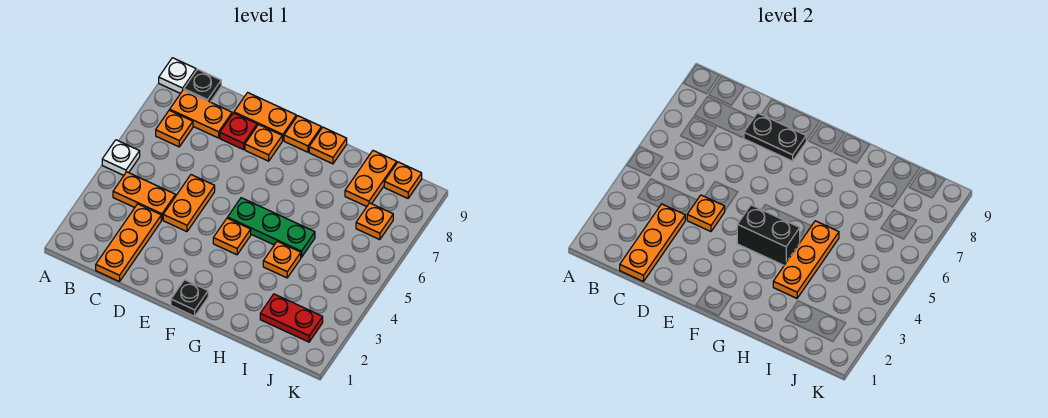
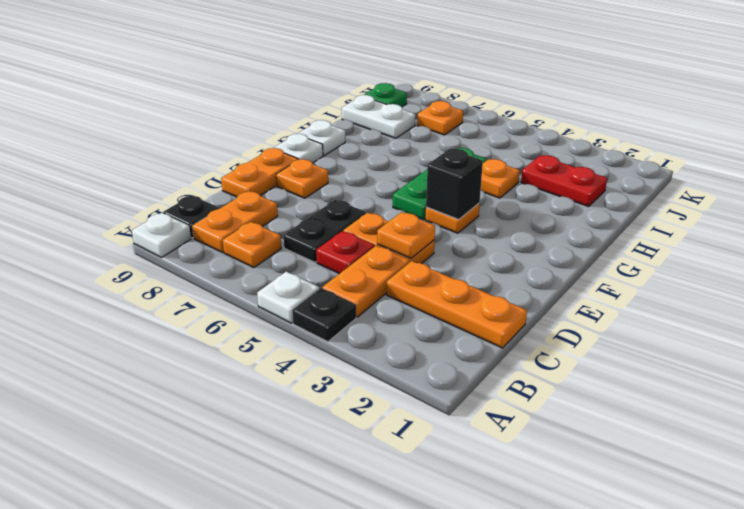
orange 1x3 plate [620,204,685,282] -> none
red 1x1 plate [220,113,257,150] -> red 1x1 plate moved to [316,231,374,274]
black 1x2 plate [744,113,806,161] -> black 1x2 plate moved to [283,200,366,262]
black 1x1 plate [171,280,208,316] -> black 1x1 plate moved to [292,288,356,342]
black 1x2 brick [737,205,800,265] -> black 1x1 brick [426,148,483,220]
orange 1x1 plate [284,116,321,152] -> white 1x1 plate [273,134,323,163]
orange 1x1 plate [309,127,347,164] -> white 1x1 plate [297,120,345,156]
orange 1x3 plate [773,221,839,298] -> none
red 1x2 plate [260,294,323,342] -> red 1x2 plate turned to [521,155,607,206]
orange 1x2 plate [345,151,397,207] -> white 1x2 plate [342,95,415,138]
orange 1x1 plate [384,162,422,198] -> green 1x1 plate [364,83,407,107]

